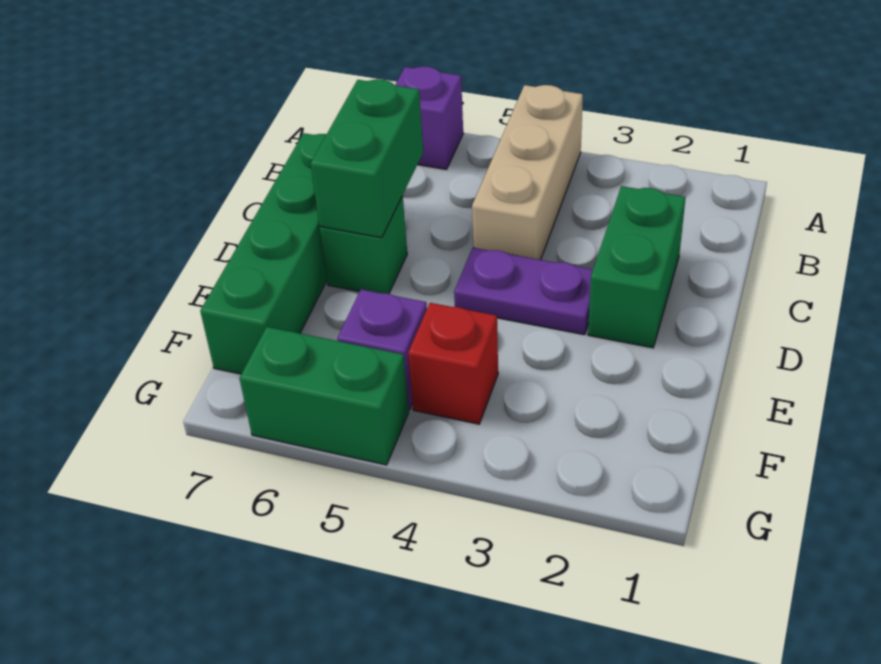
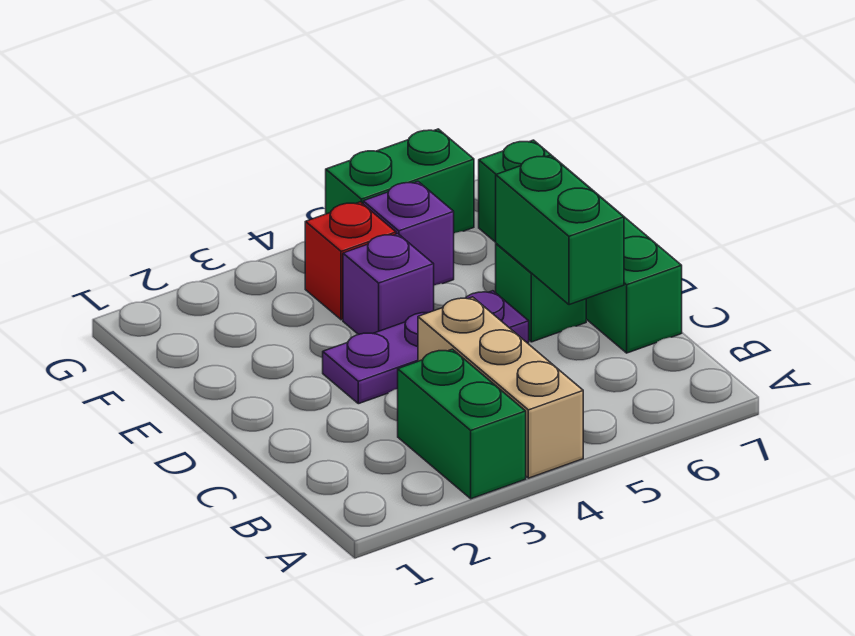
purple 1x1 brick [395,67,463,170] -> purple 1x1 brick moved to [343,234,434,335]
green 1x2 brick [588,186,686,348] -> green 1x2 brick moved to [398,349,526,499]
purple 1x2 plate [454,248,593,335] -> purple 1x3 plate [323,291,529,404]

